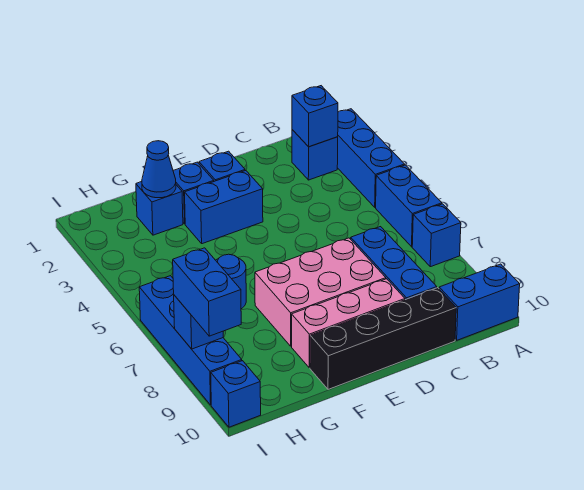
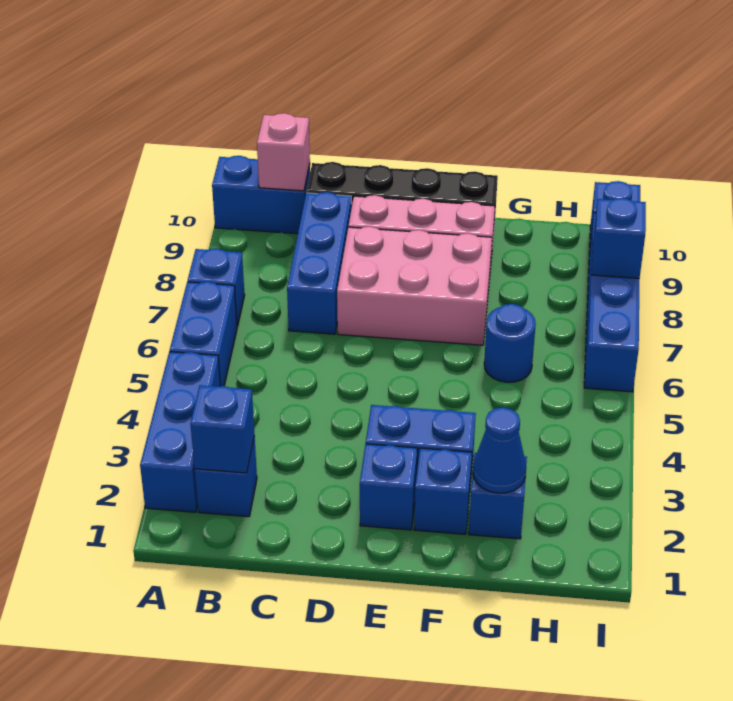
none -> pink 1x1 brick [257,113,310,191]
blue 1x2 brick [173,248,241,336] -> none

